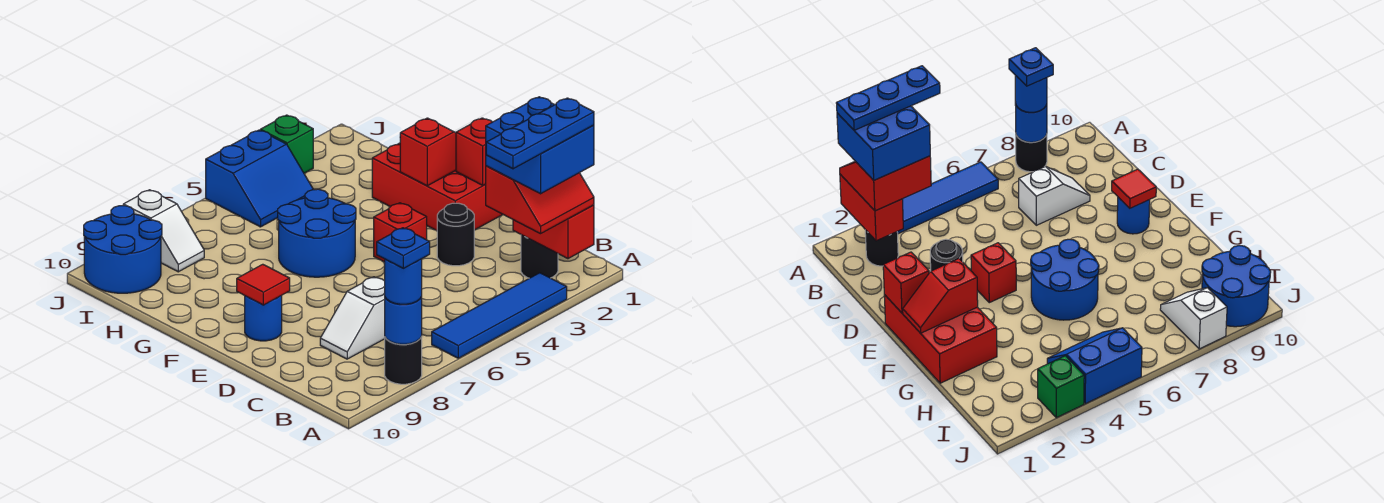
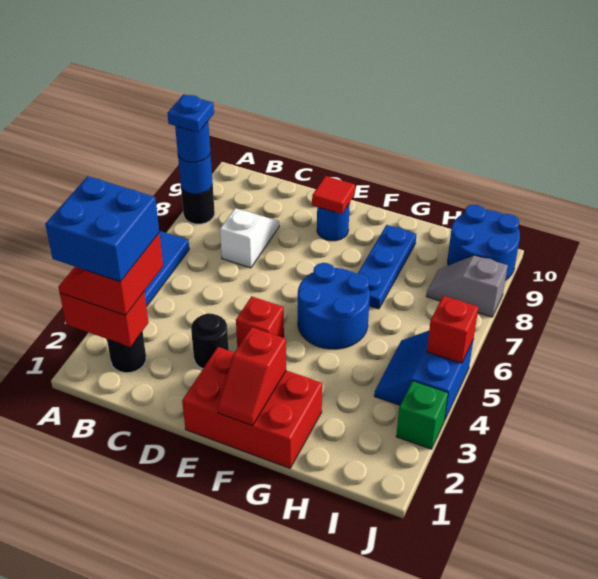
blue 1x3 plate [486,98,594,169] -> blue 1x3 plate moved to [358,225,416,309]
red 1x1 brick [456,118,492,185] -> red 1x1 brick moved to [427,296,478,363]
white 1x2 slope [123,190,204,272] -> grey 1x2 slope [426,255,508,317]

